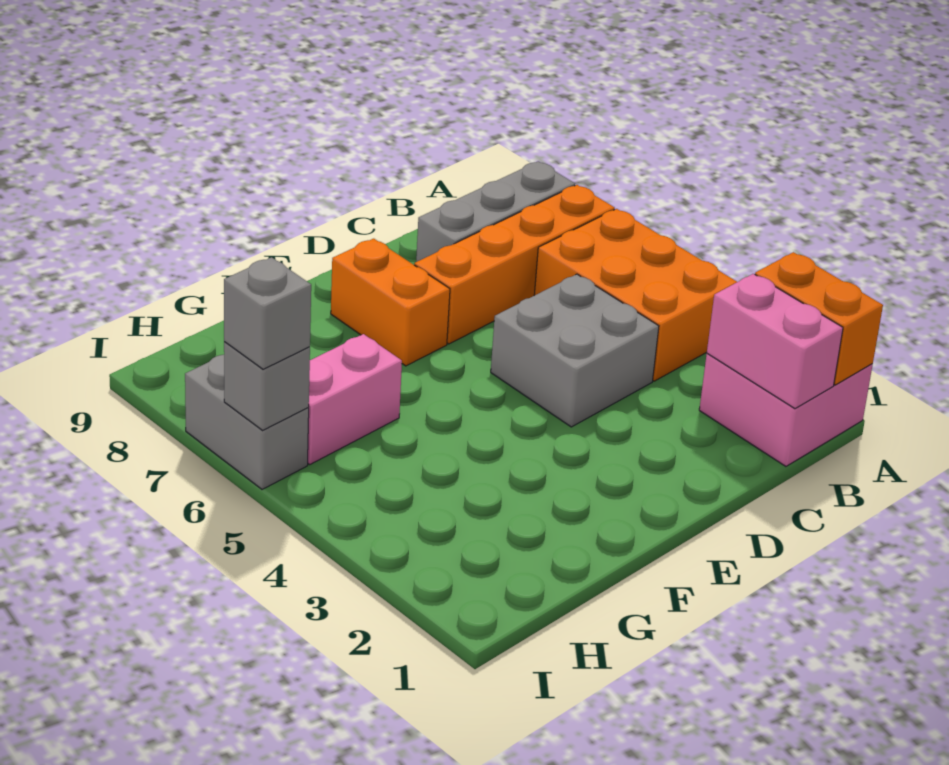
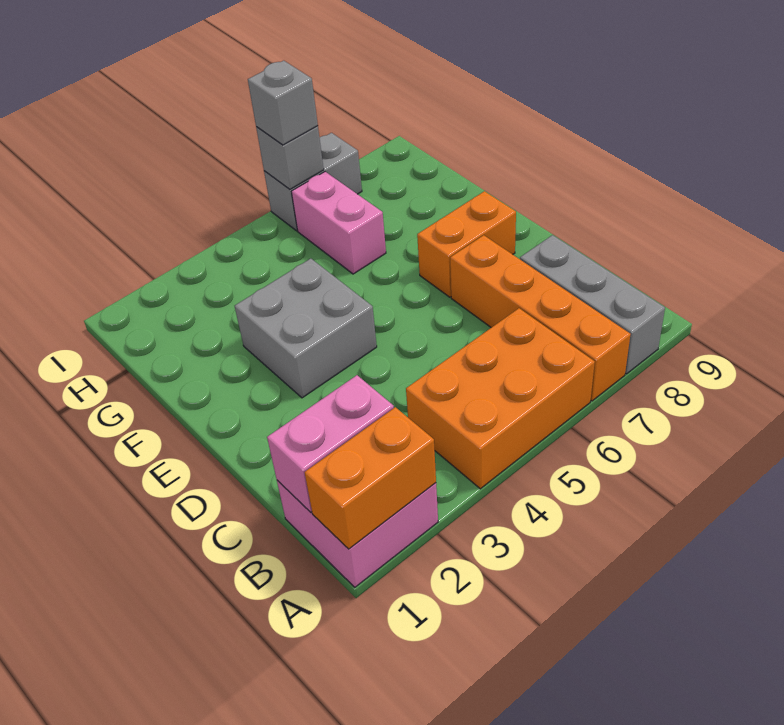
grey 2x2 brick [491,274,659,427] -> grey 2x2 brick moved to [235,259,377,398]

